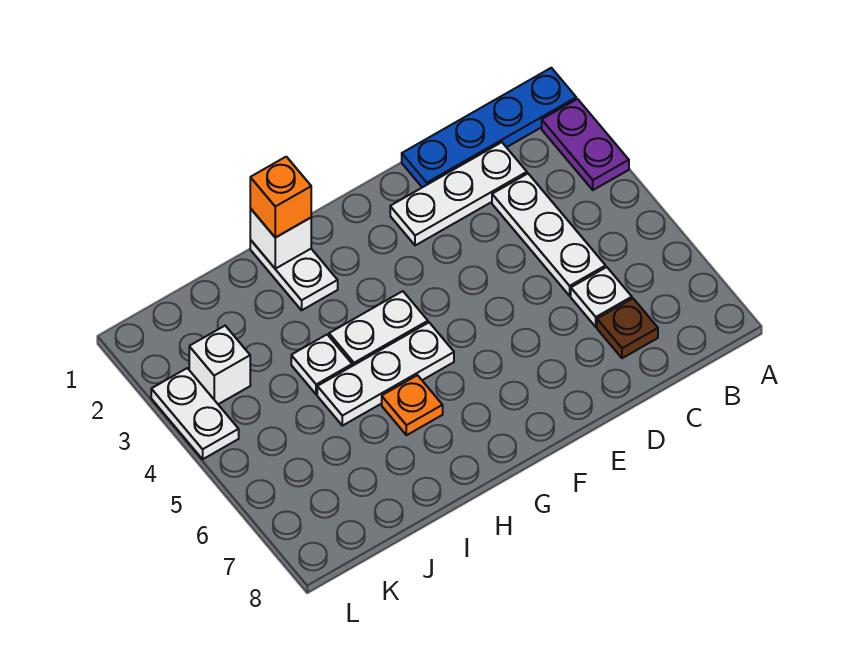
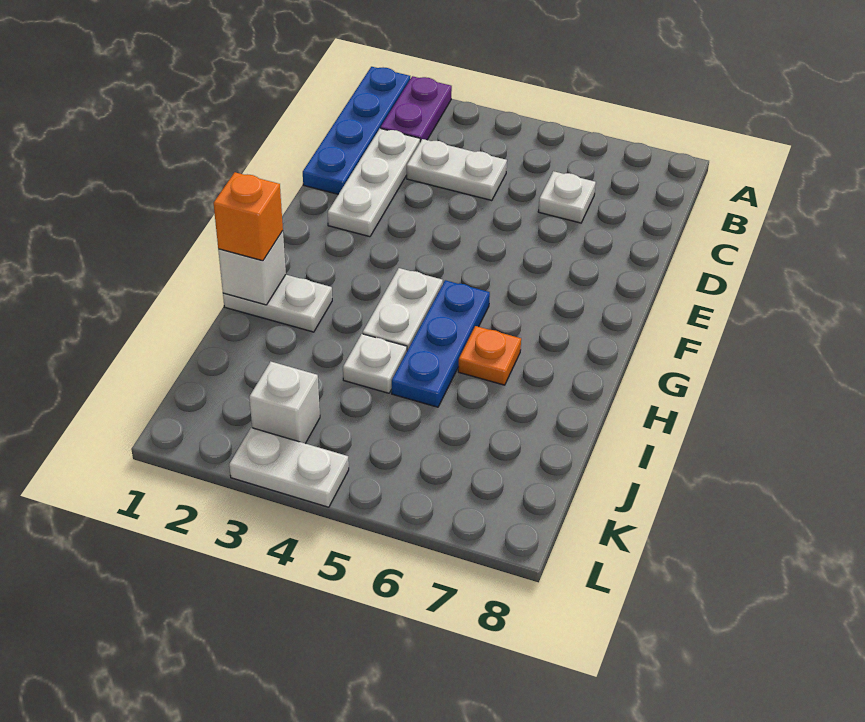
purple 1x2 plate [542,99,629,190] -> purple 1x2 plate turned to [381,76,452,142]
white 1x3 plate [492,174,606,296] -> white 1x2 plate [407,139,507,201]
brown 1x1 plate [597,298,658,358] -> none
white 1x3 plate [317,323,454,426] -> blue 1x3 plate [392,280,490,407]

